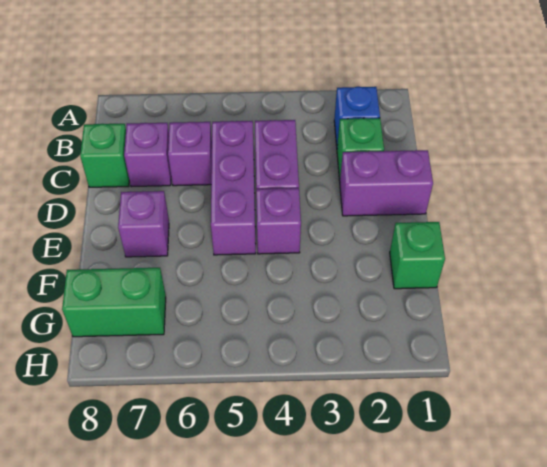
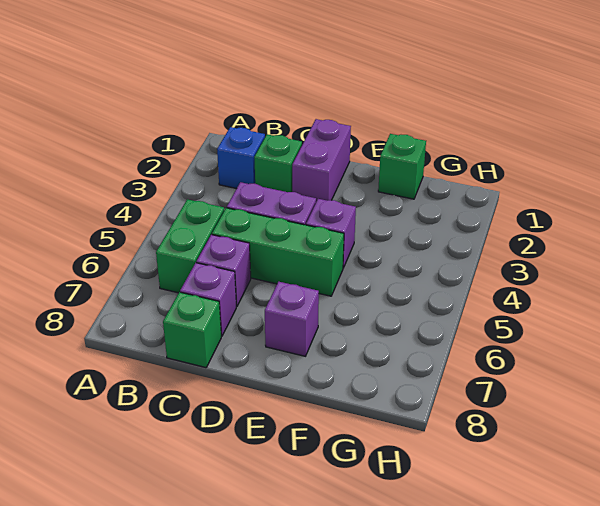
purple 1x3 brick [211,121,256,255] -> green 1x3 brick [212,208,344,296]
green 1x2 brick [62,268,166,337] -> green 1x2 brick moved to [156,199,224,293]

